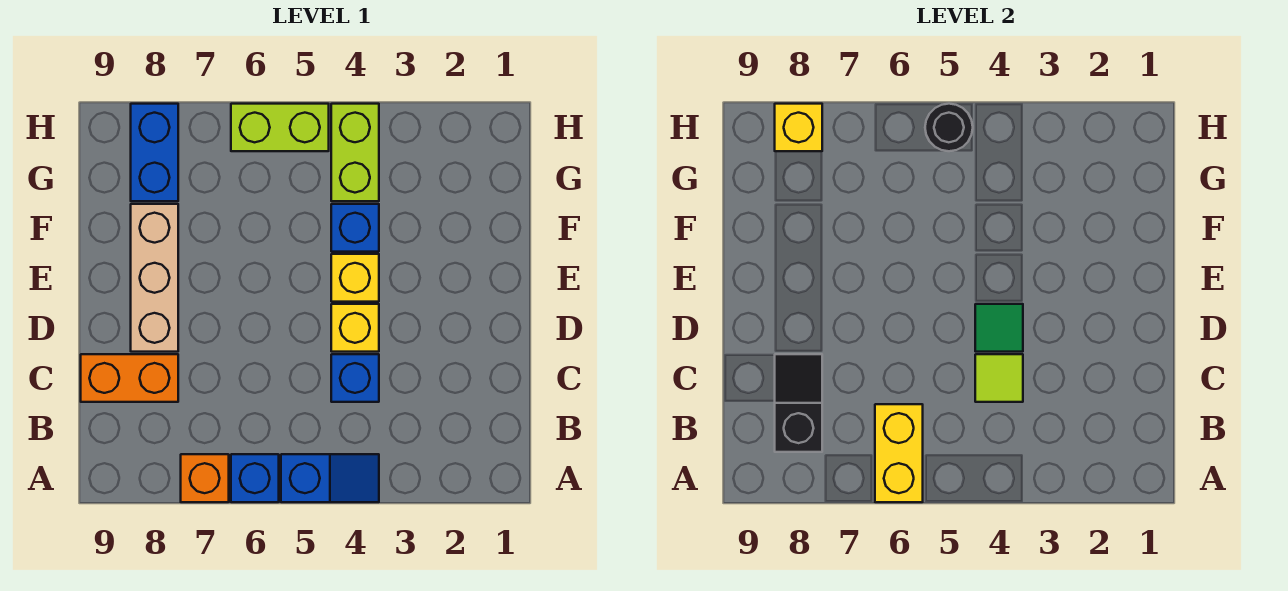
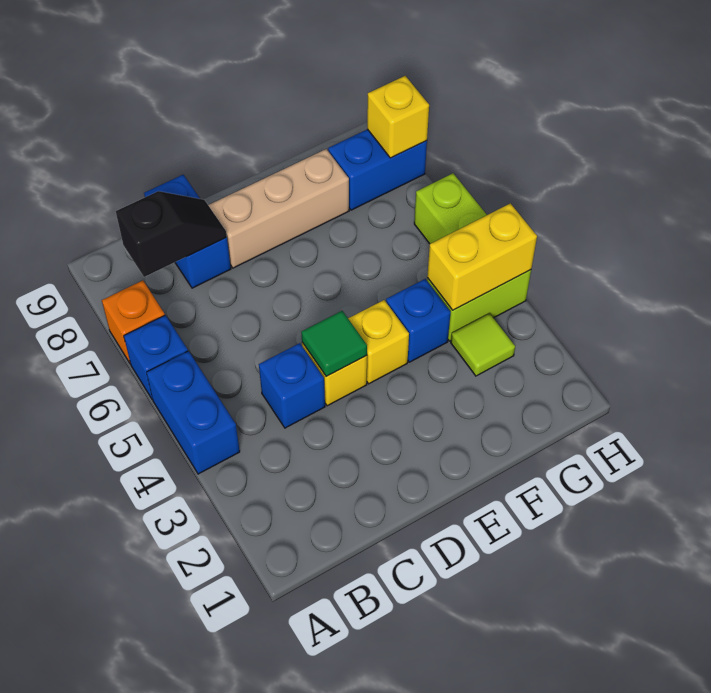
blue 1x2 slope [281,454,379,502] -> blue 1x2 brick [146,351,240,474]
yellow 1x2 brick [875,404,923,502] -> yellow 1x2 brick moved to [427,203,537,310]
lime 1x1 tile [975,354,1023,402] -> lime 1x1 tile moved to [451,313,515,376]
orange 1x2 brick [81,354,178,402] -> blue 1x2 brick [144,175,231,288]
black 1x1 round brick [925,104,973,151] -> none

